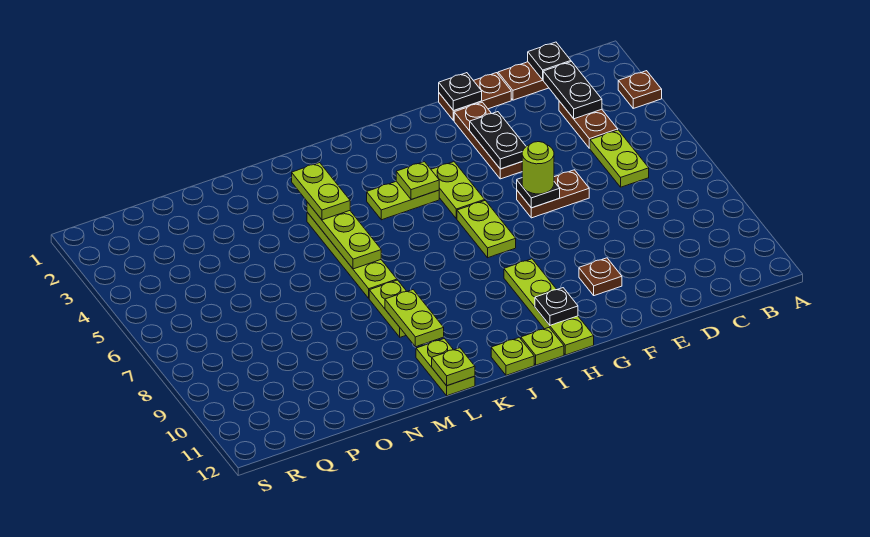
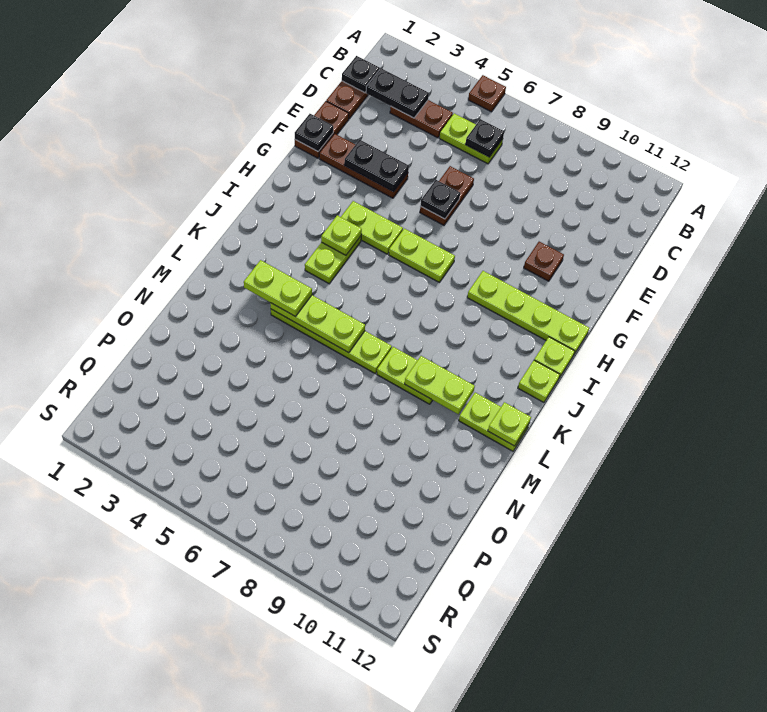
brown 1x1 plate [618,71,662,108] -> brown 1x1 plate moved to [468,75,506,112]
lime 1x1 round brick [522,142,554,194] -> none
black 1x1 plate [535,288,578,325] -> black 1x1 plate moved to [465,119,504,157]

